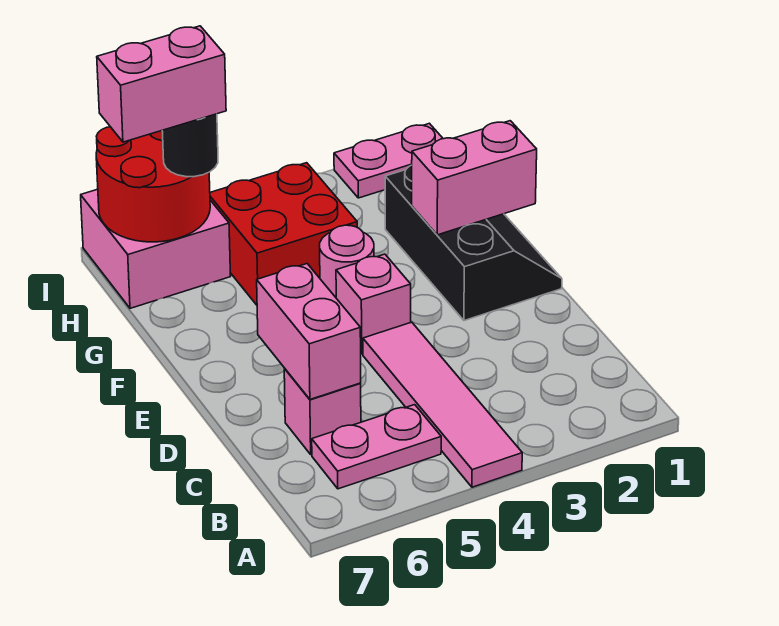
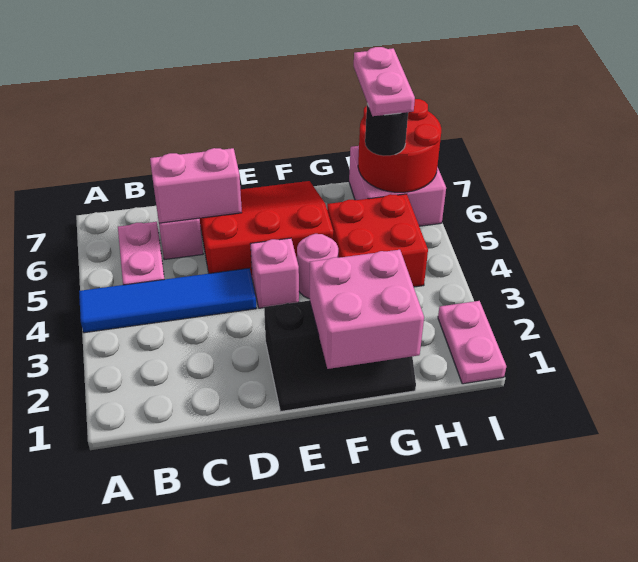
pink 1x4 tile [363,322,522,487] -> blue 1x4 tile [79,268,256,333]
none -> red 3x3 slope [200,181,333,276]
pink 1x2 brick [412,121,537,235] -> pink 2x2 brick [310,250,424,369]
pink 1x2 brick [97,26,226,142] -> pink 1x2 plate [354,47,415,116]

